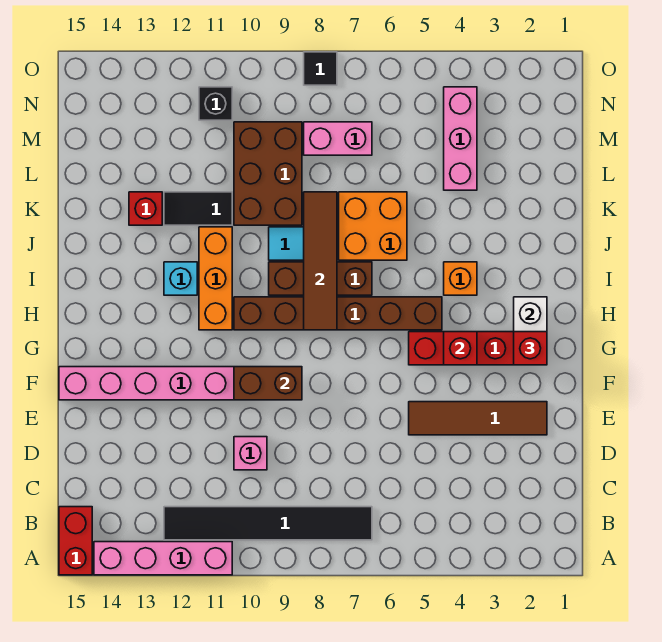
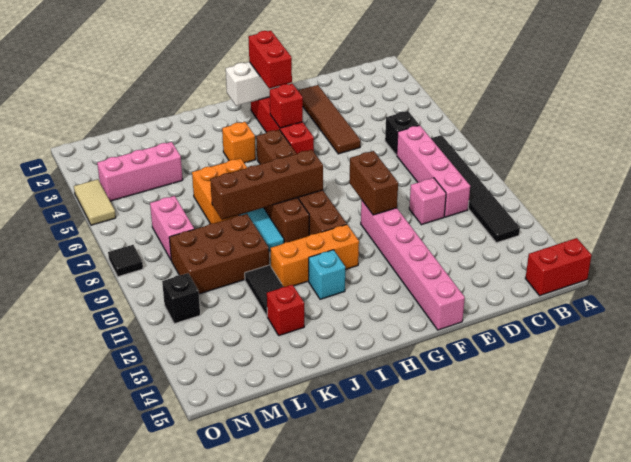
pink 1x4 brick [94,542,232,575] -> pink 1x4 brick moved to [397,125,470,217]
none -> black 1x1 brick [385,111,419,155]
red 1x1 brick [514,332,547,365] -> red 1x2 brick [248,31,292,89]
brown 1x4 tile [304,192,337,330] -> brown 1x4 brick [210,150,323,220]
none -> tan 1x2 tile [74,179,116,225]

